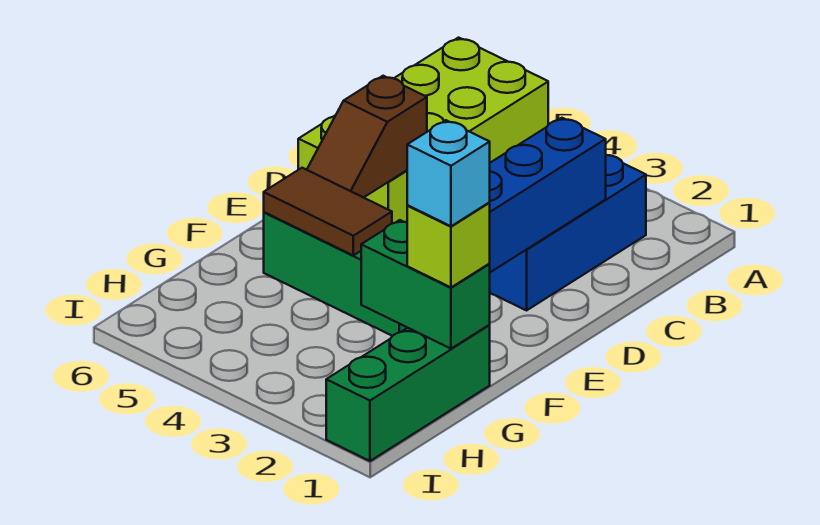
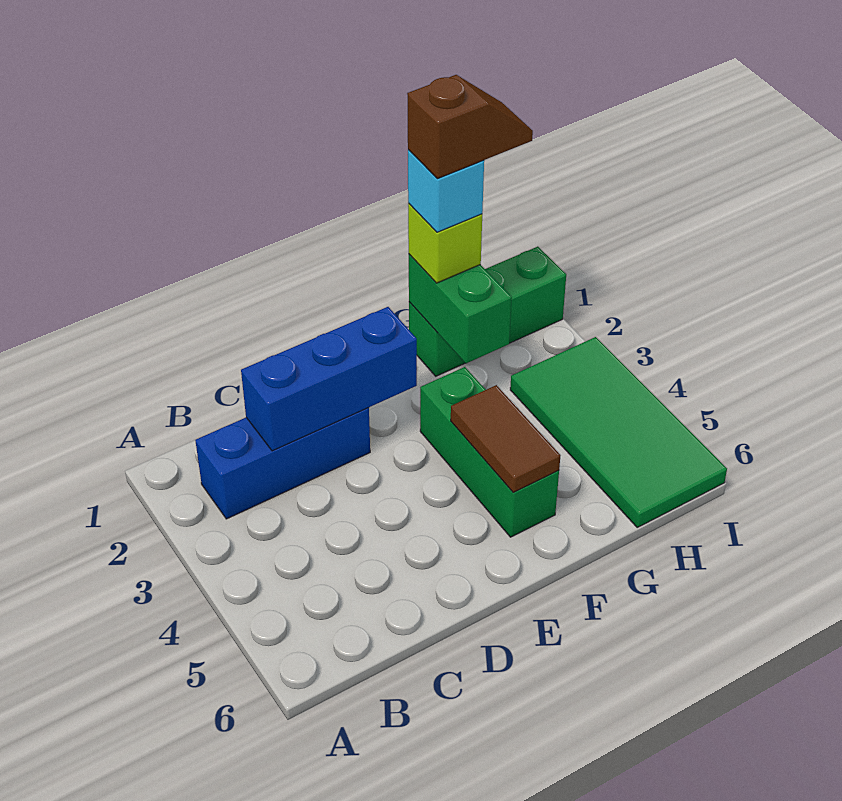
lime 2x4 brick [298,38,548,224] -> none
brown 1x2 slope [307,76,427,198] -> brown 1x2 slope moved to [407,75,533,179]
none -> green 2x4 tile [510,337,727,527]

